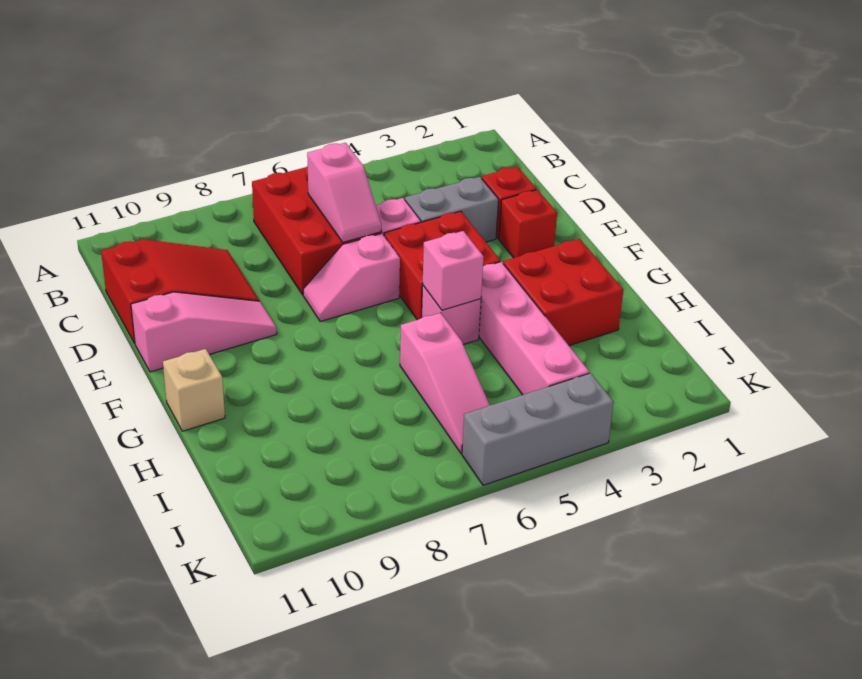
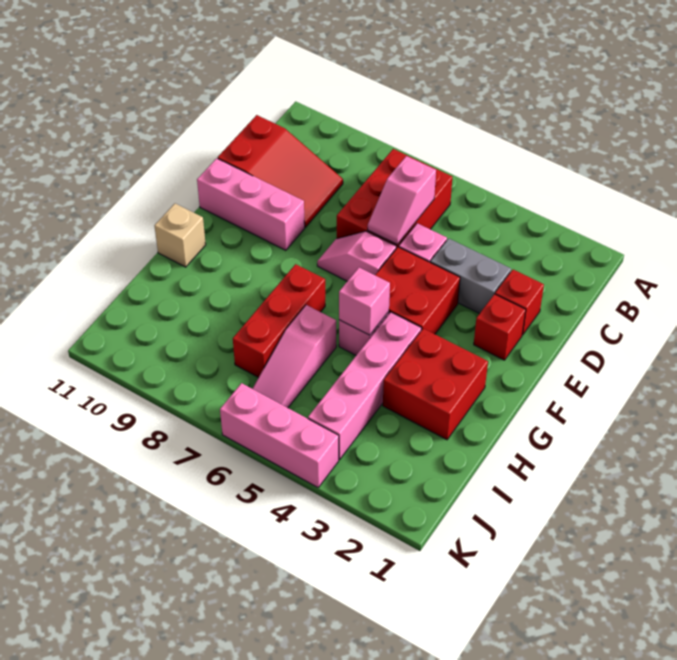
pink 1x3 slope [131,292,277,372] -> pink 1x3 brick [197,158,305,250]
none -> red 1x3 brick [233,264,325,377]
grey 1x3 brick [462,373,614,485] -> pink 1x3 brick [220,383,339,487]

